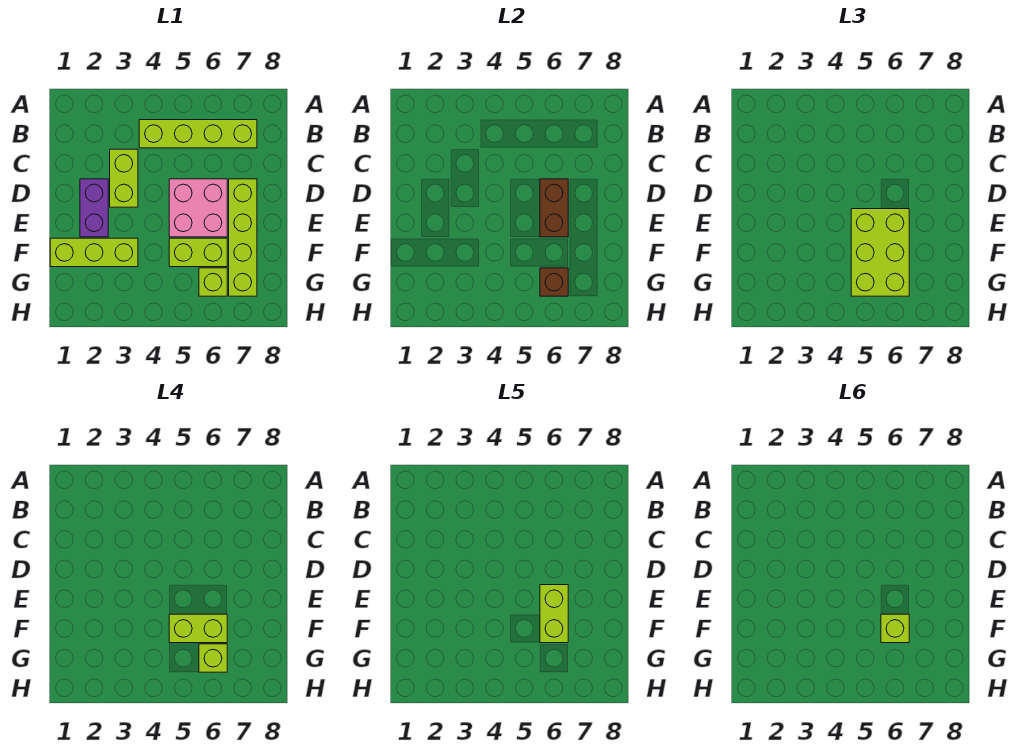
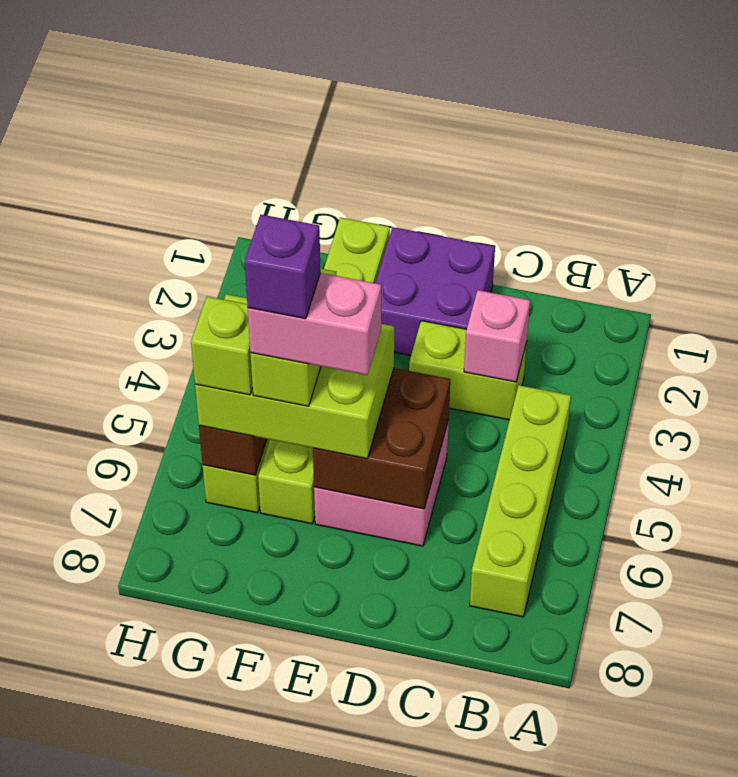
none -> pink 1x1 brick [464,290,530,382]
purple 1x2 brick [80,179,108,237] -> purple 2x2 brick [376,227,495,355]
brown 1x2 brick [540,179,568,237] -> brown 2x2 brick [313,368,450,509]
lime 1x4 brick [229,179,257,296] -> none
lime 1x2 brick [540,585,568,643] -> pink 1x2 brick [248,273,381,375]
lime 1x1 brick [881,614,909,643] -> purple 1x1 brick [245,215,321,319]

